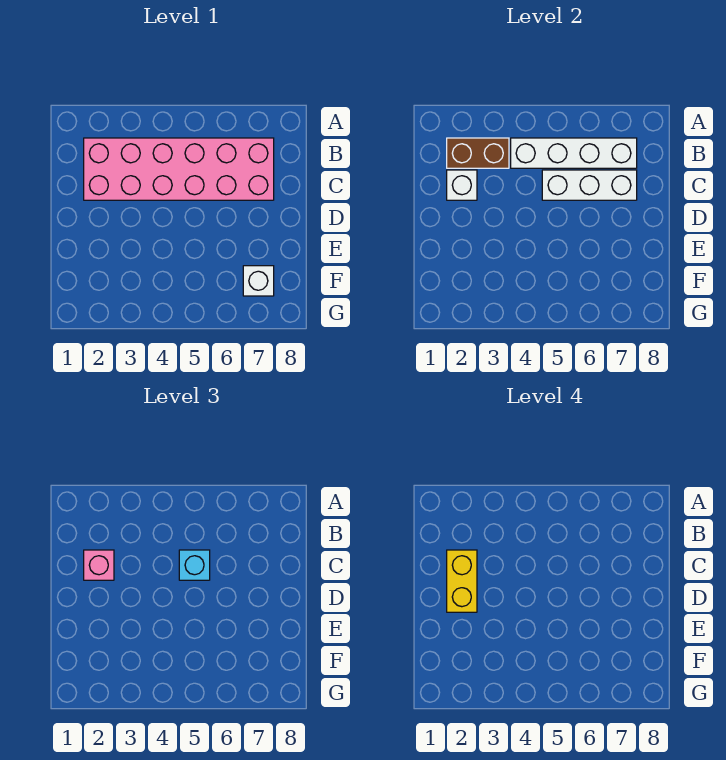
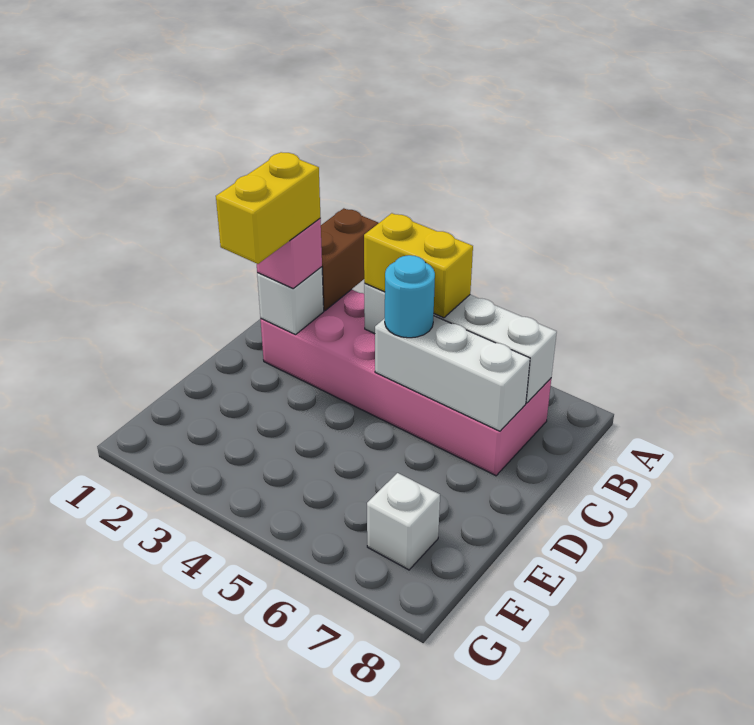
brown 1x2 brick [447,138,509,168] -> brown 1x2 brick turned to [321,208,378,311]
none -> yellow 1x2 brick [364,213,473,318]
cyan 1x1 brick [179,550,210,580] -> cyan 1x1 round brick [385,255,435,338]

